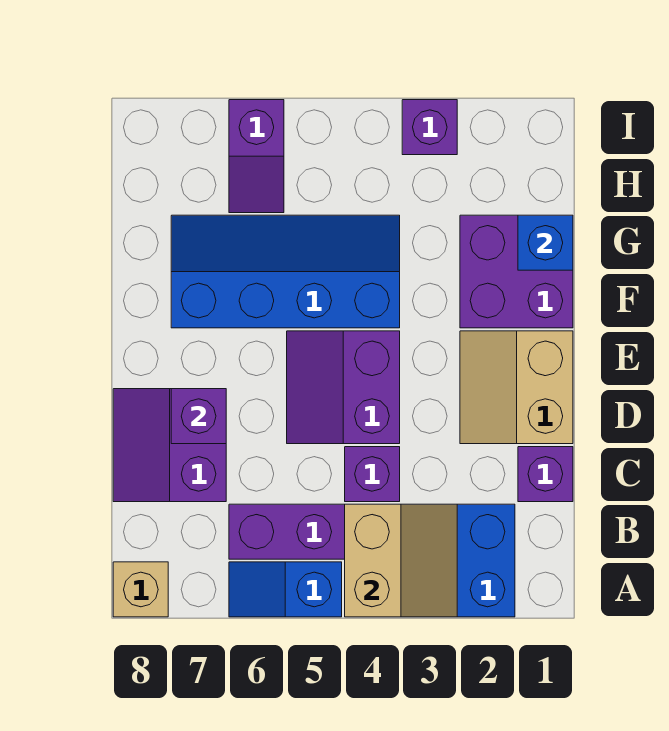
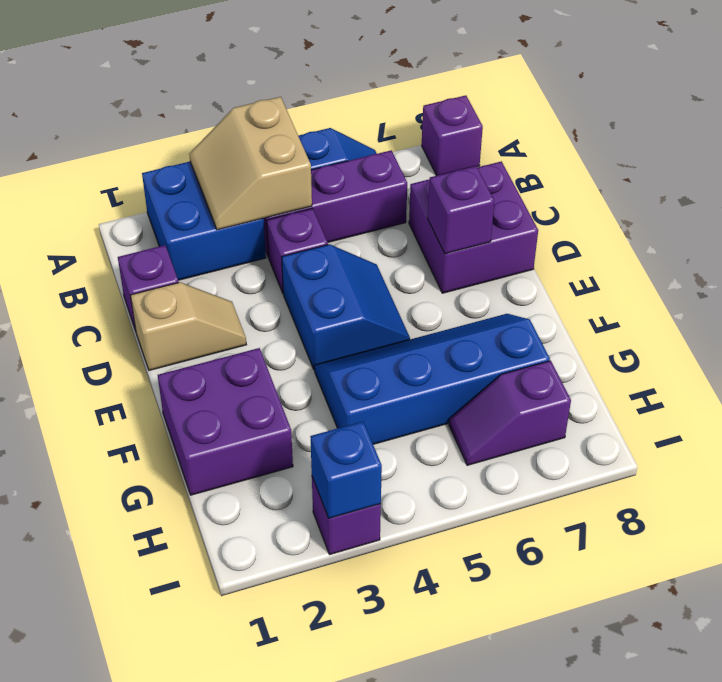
tan 1x1 brick [113,562,168,617] -> purple 1x1 brick [422,95,483,176]
purple 2x2 slope [113,389,226,502] -> purple 2x2 brick [409,161,538,293]
tan 2x2 slope [460,331,573,444] -> tan 1x2 slope [131,282,246,370]
purple 2x2 slope [287,331,400,444] -> blue 2x2 slope [282,244,410,370]
blue 2x4 slope [171,215,400,328] -> blue 2x4 slope turned to [314,314,550,444]
blue 1x1 brick [518,215,573,270] -> blue 1x1 brick moved to [310,422,382,518]
purple 1x2 slope [229,100,284,213] -> purple 1x2 slope turned to [449,361,571,465]

